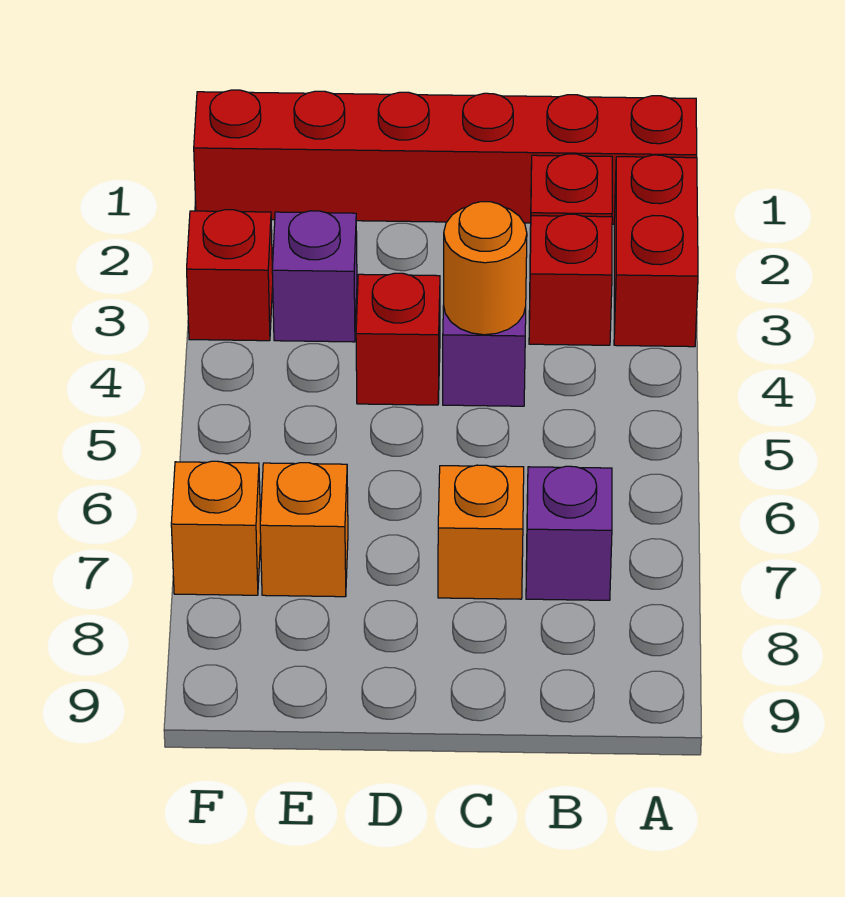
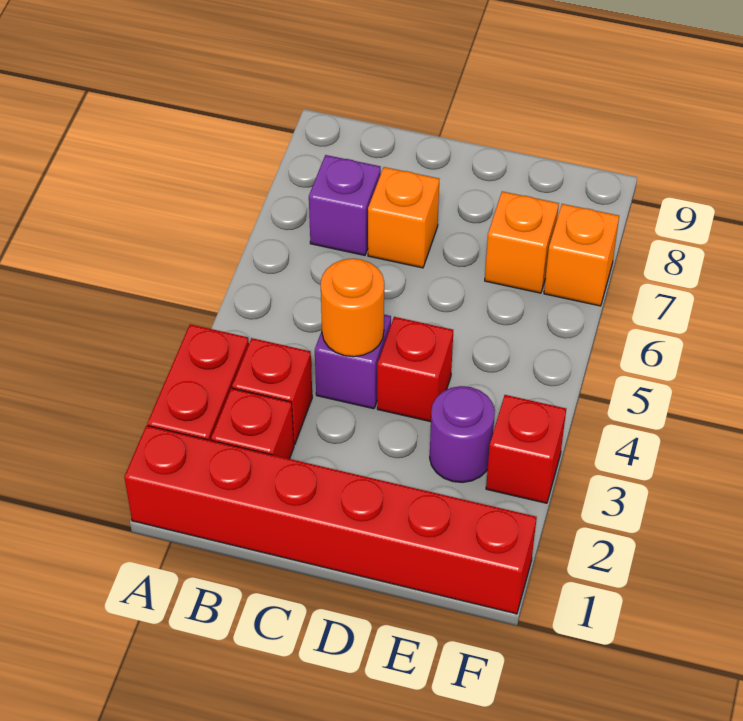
purple 1x1 brick [272,211,357,342] -> purple 1x1 round brick [430,386,495,483]

